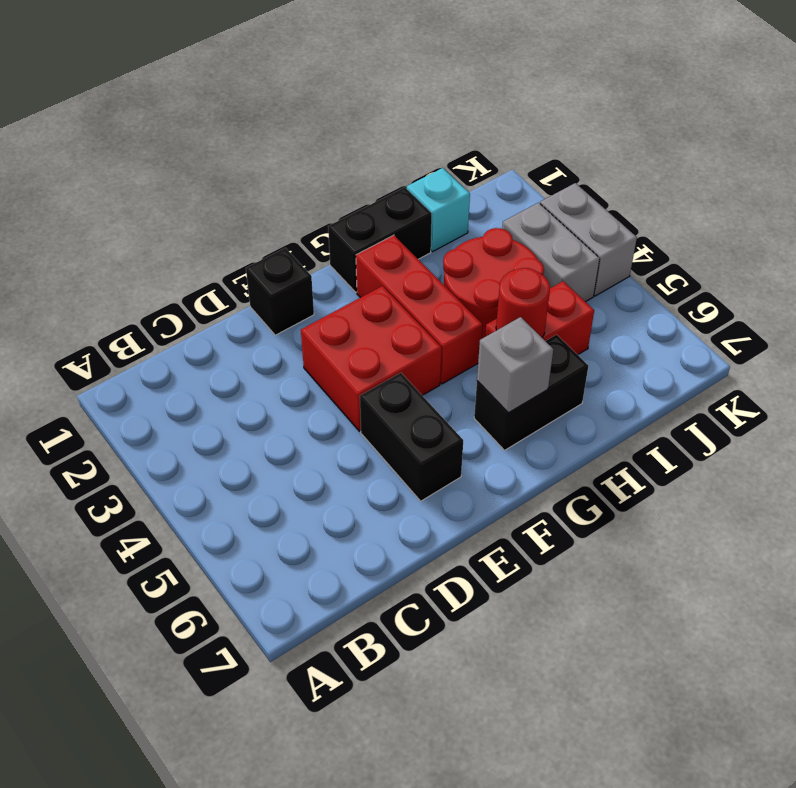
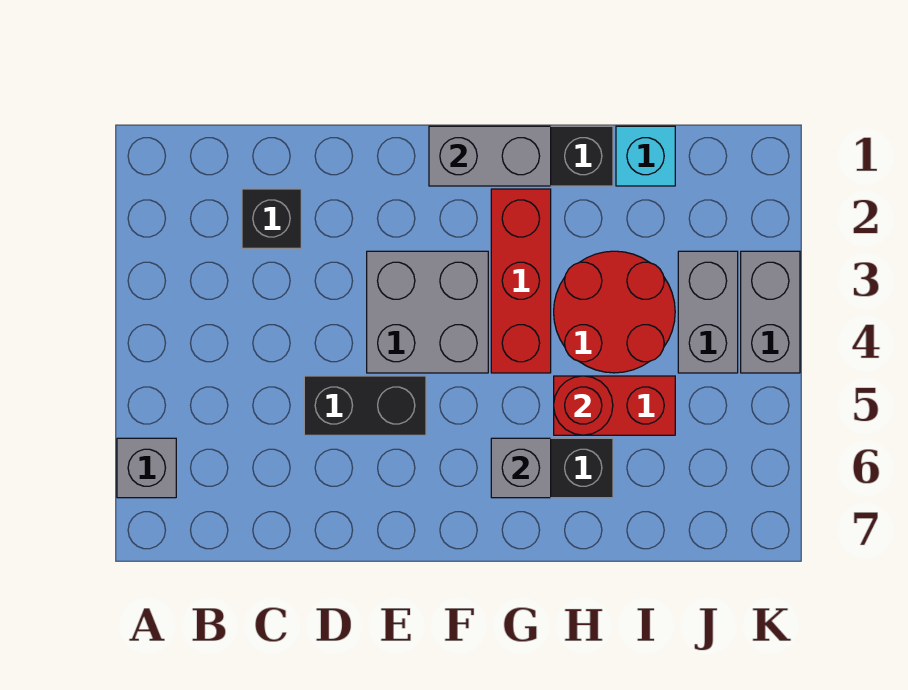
none -> grey 1x1 brick [117,438,176,498]
black 1x1 brick [246,248,314,335] -> black 1x1 brick moved to [242,189,301,248]
red 2x2 brick [301,286,442,431] -> grey 2x2 brick [367,251,488,373]
black 1x2 brick [360,373,463,501] -> black 1x2 brick turned to [304,376,426,435]
none -> grey 1x2 brick [429,126,551,186]

